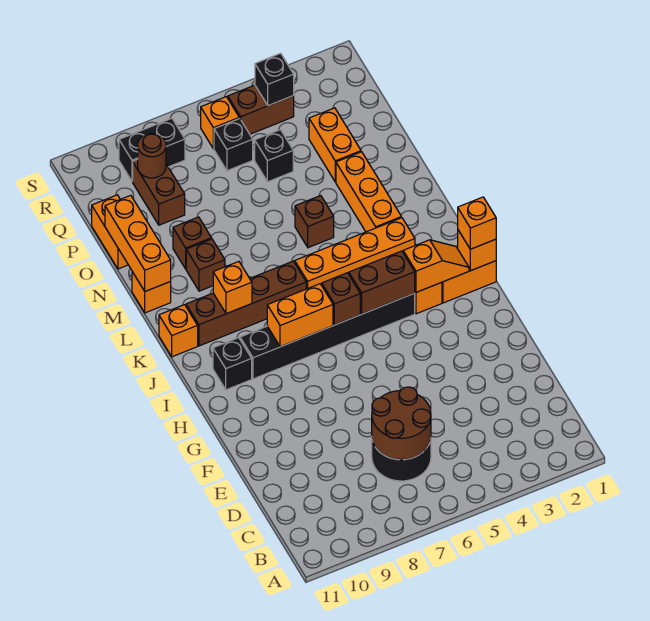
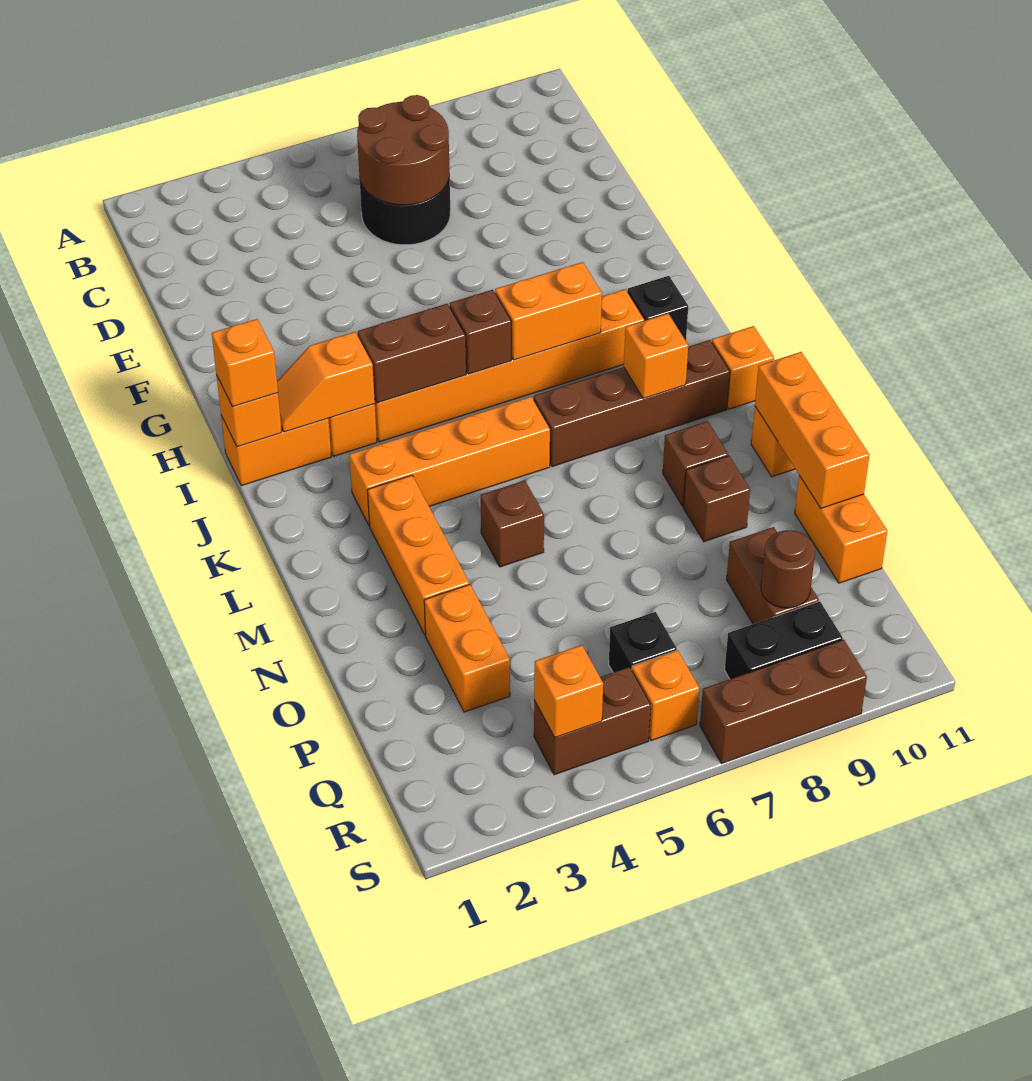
black 1x6 brick [240,293,415,379] -> orange 1x6 brick [374,289,645,442]
black 1x1 brick [255,130,293,182] -> none
black 1x1 brick [255,53,294,106] -> orange 1x1 brick [534,645,603,737]
none -> brown 1x3 brick [700,640,867,763]

